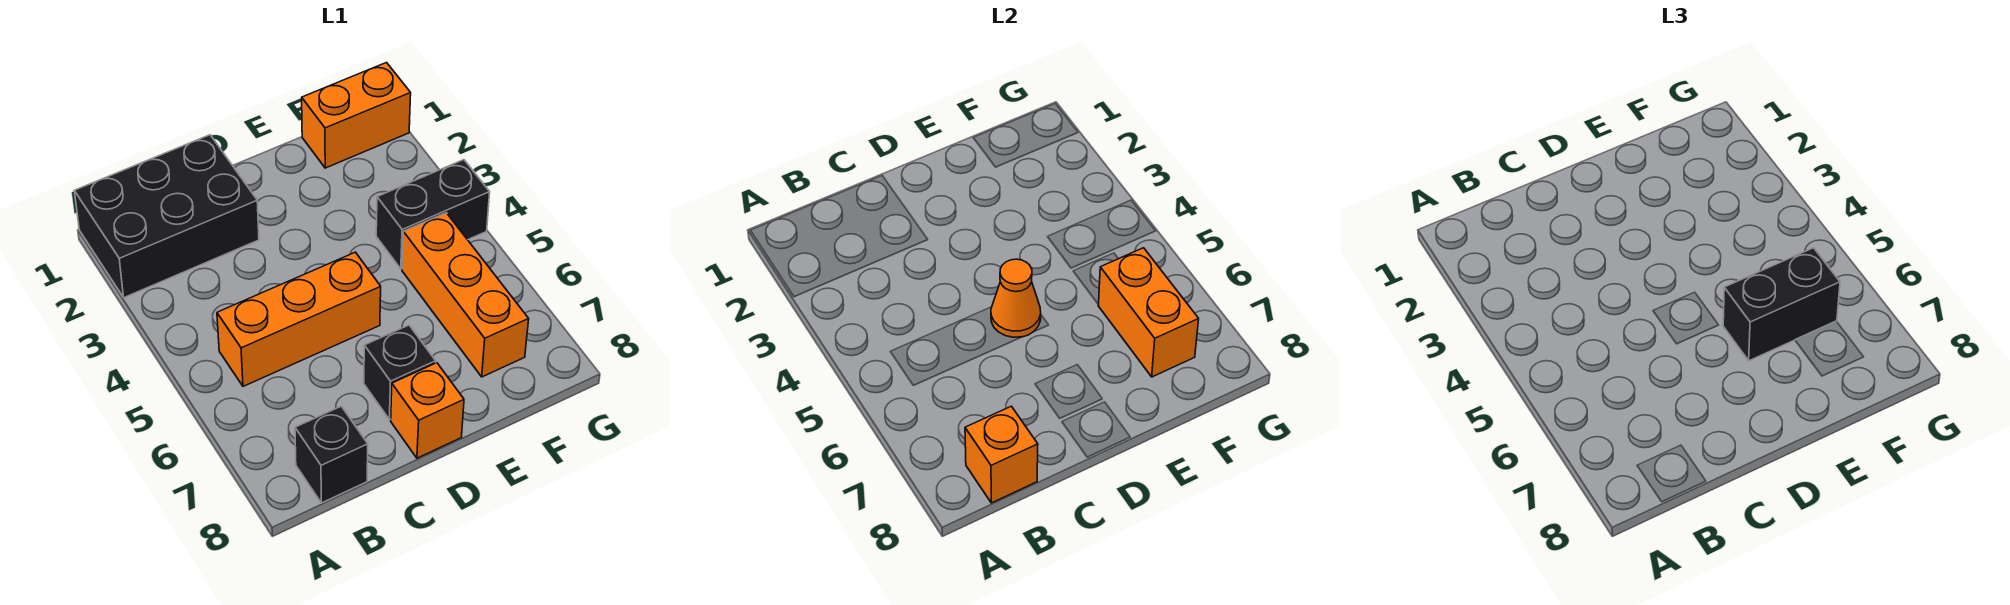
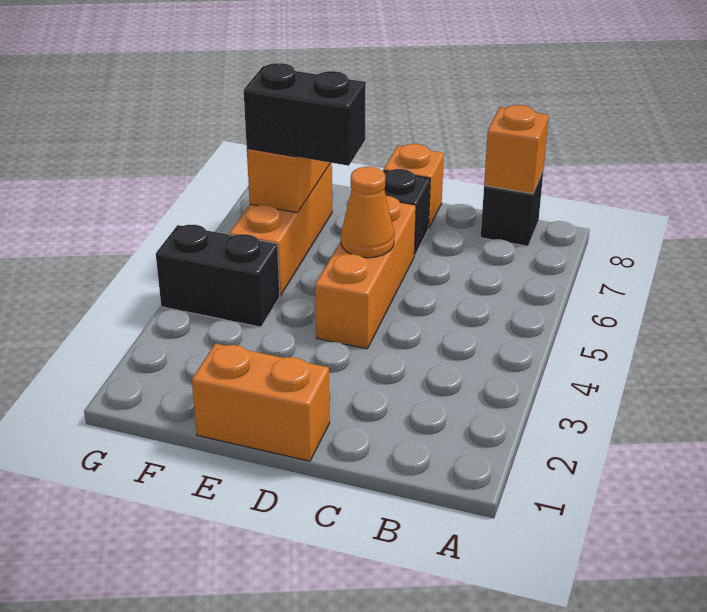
black 2x3 brick [74,135,259,297] -> none
orange 1x3 brick [217,252,381,386] -> orange 1x3 brick turned to [315,196,416,349]
orange 1x2 brick [302,63,411,168] -> orange 1x2 brick moved to [192,344,330,461]

